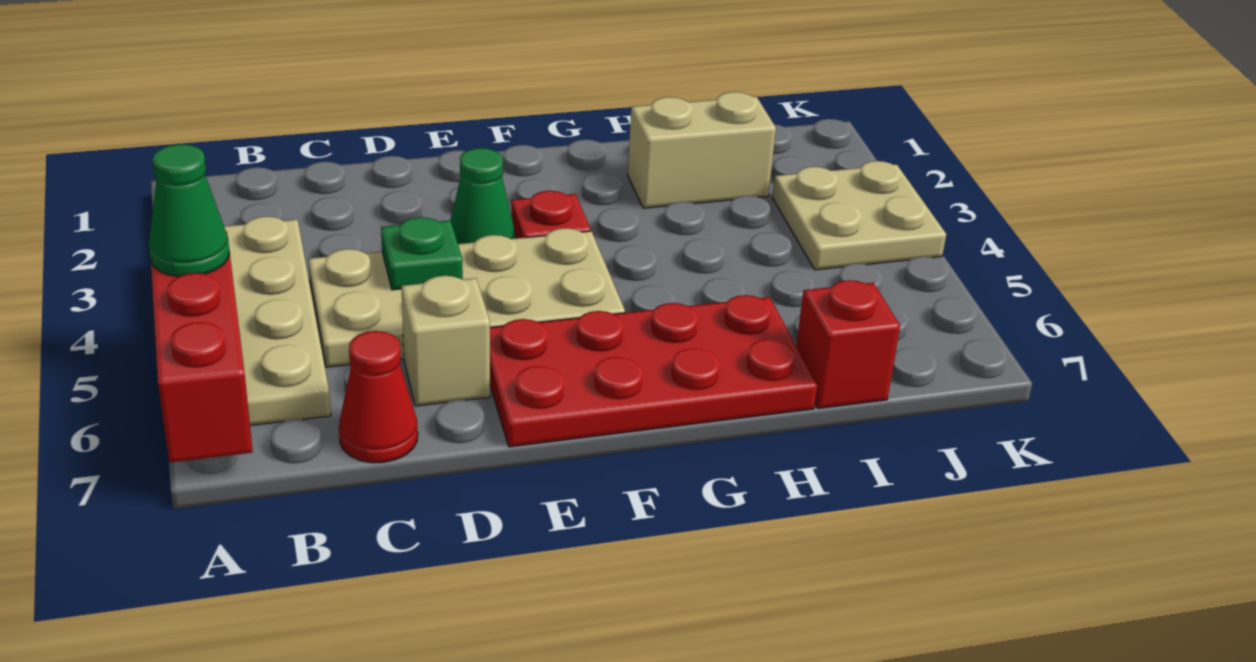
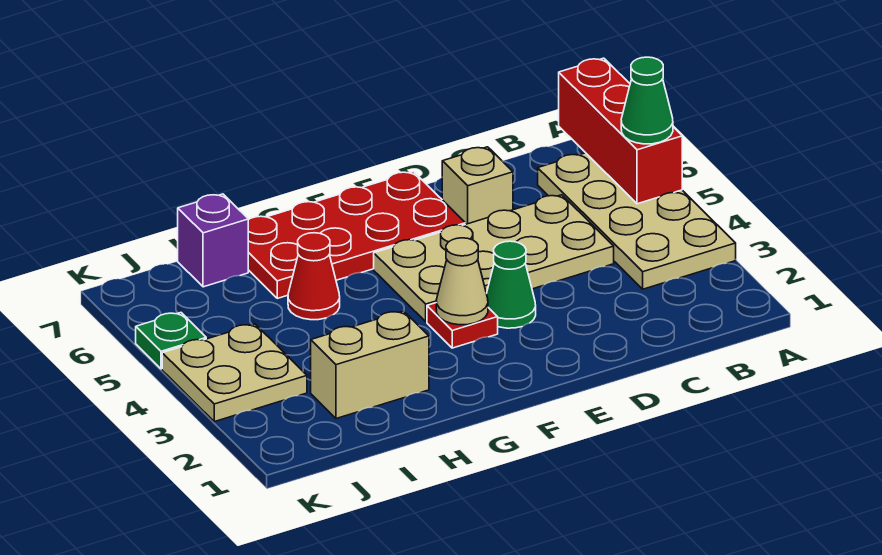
red 1x1 cone [339,331,418,463] -> red 1x1 cone moved to [288,233,340,320]
green 1x1 plate [381,217,463,290] -> green 1x1 plate moved to [136,313,206,369]
none -> tan 1x1 cone [436,238,488,325]
red 1x1 brick [796,280,900,409] -> purple 1x1 brick [178,194,248,287]

